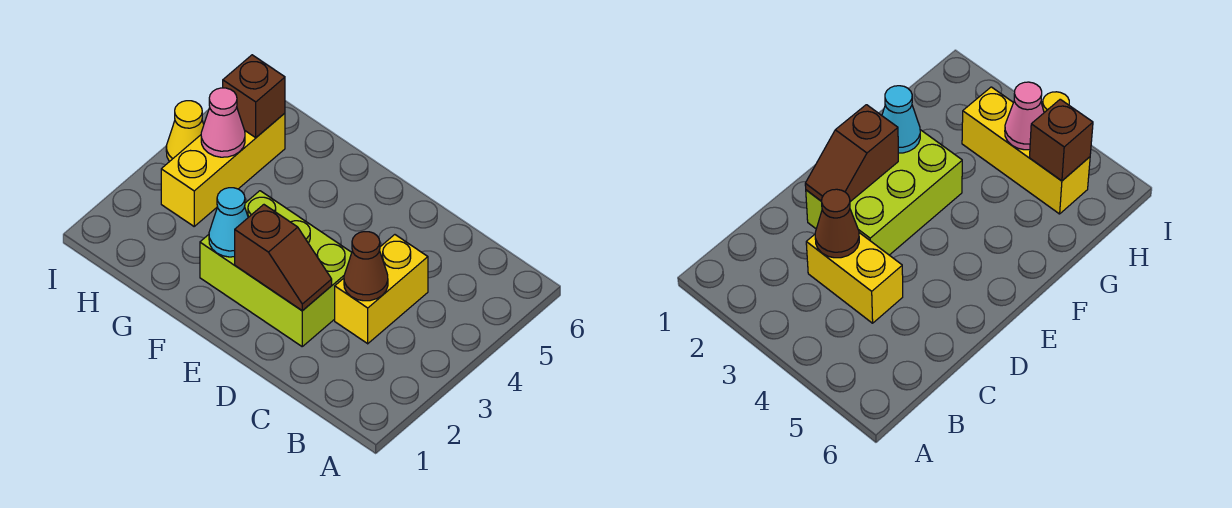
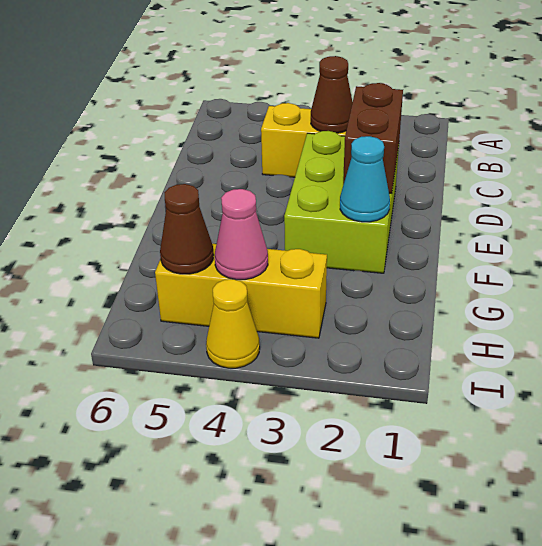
brown 1x2 slope [235,205,332,311] -> brown 1x2 brick [343,83,403,193]
brown 1x1 brick [223,55,285,138] -> brown 1x1 cone [160,184,214,274]

